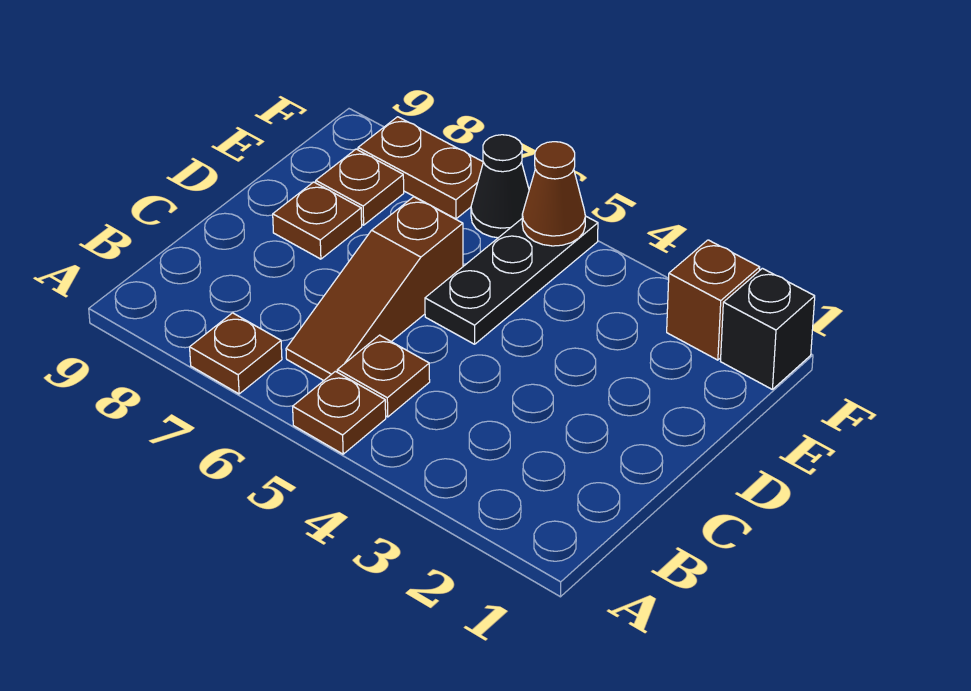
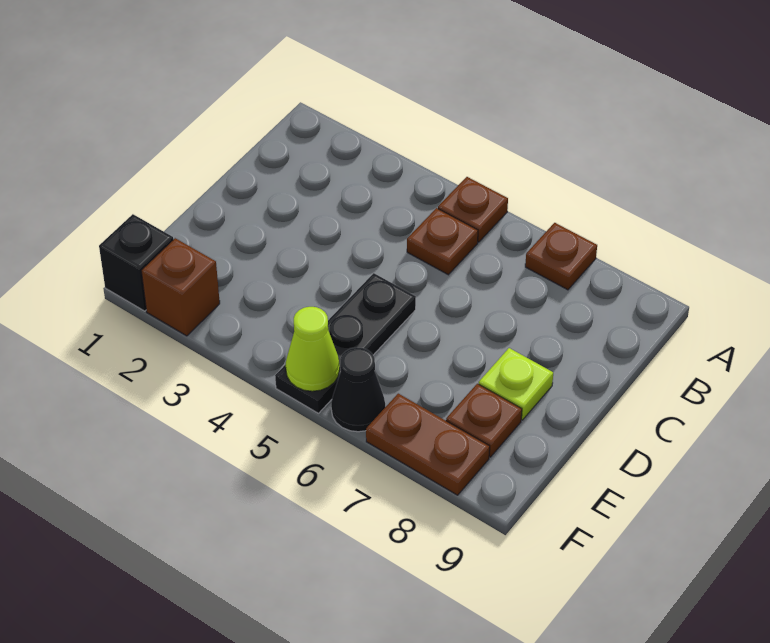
brown 1x3 slope [286,197,463,380] -> none
brown 1x1 plate [273,182,362,259] -> lime 1x1 plate [479,348,553,420]
brown 1x1 cone [522,142,585,246] -> lime 1x1 cone [286,307,340,391]

